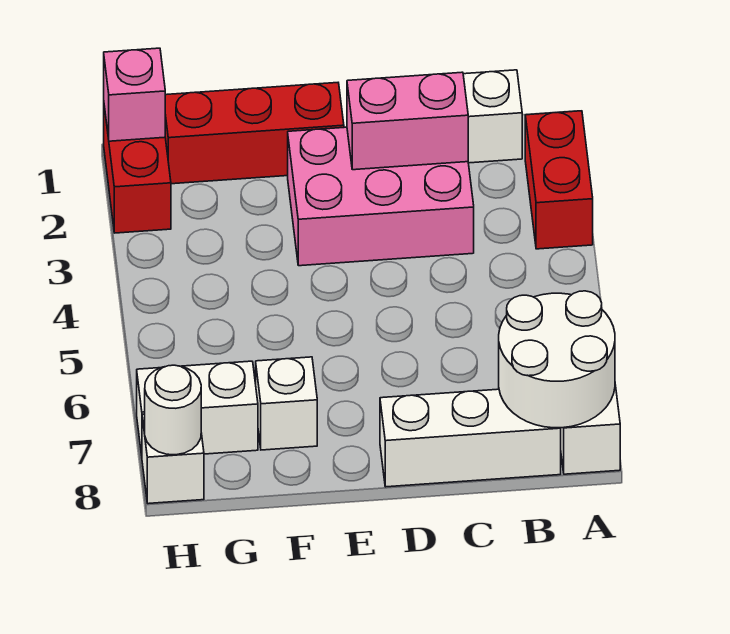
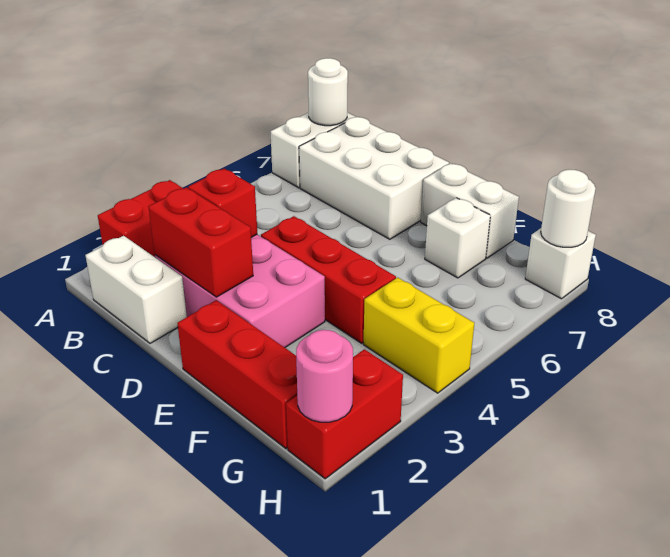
white 2x2 round brick [499,291,615,428] -> white 1x1 round brick [308,58,348,126]
white 1x3 brick [380,389,561,487] -> white 2x3 brick [299,117,449,239]
pink 1x2 brick [347,72,468,170] -> red 1x2 brick [148,187,253,297]
none -> red 1x1 brick [188,169,257,237]
none -> red 1x3 brick [261,216,396,343]
none -> yellow 1x2 brick [364,278,474,393]
white 1x2 brick [137,361,258,456] -> white 1x2 brick moved to [421,163,519,258]
pink 1x1 brick [104,48,165,141] -> pink 1x1 round brick [296,330,353,422]

